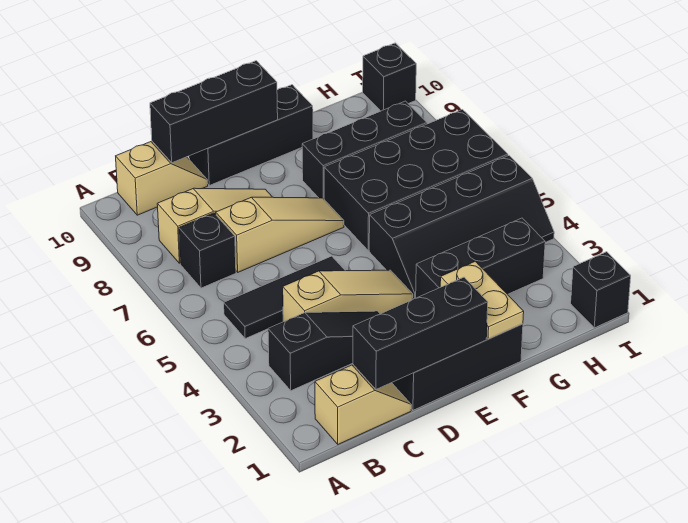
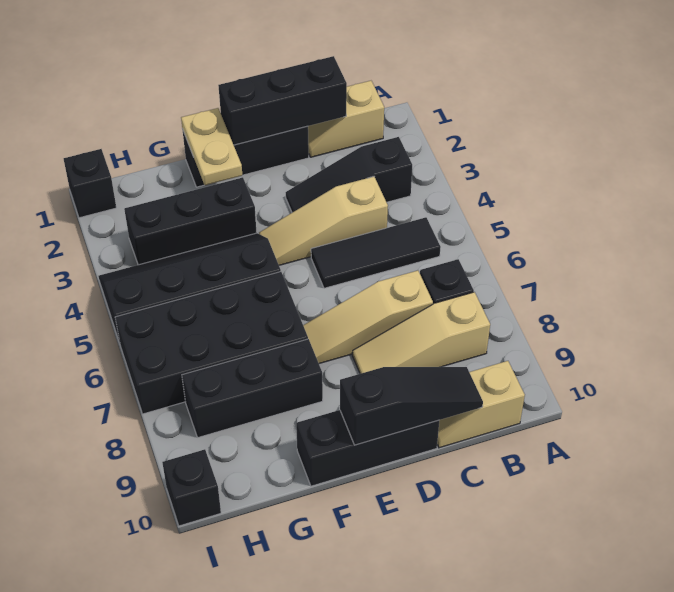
black 1x3 brick [150,61,278,163] -> black 1x3 slope [340,367,483,445]

